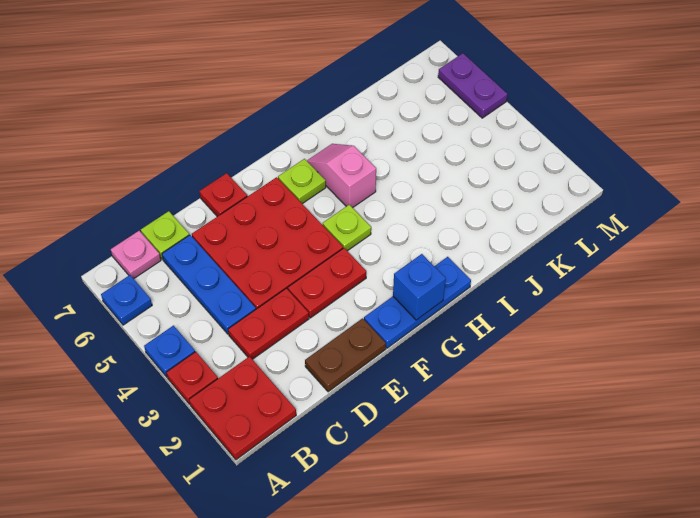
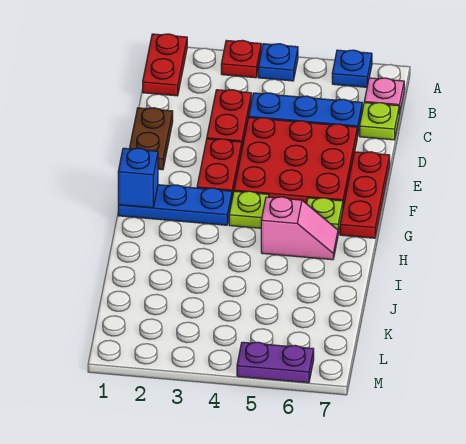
red 2x2 plate [189,356,296,460] -> red 1x2 plate [143,34,187,96]
red 1x1 plate [200,173,247,217] -> red 1x3 plate [340,152,390,238]
blue 1x3 plate [364,257,471,348] -> blue 1x3 plate turned to [118,185,232,225]

